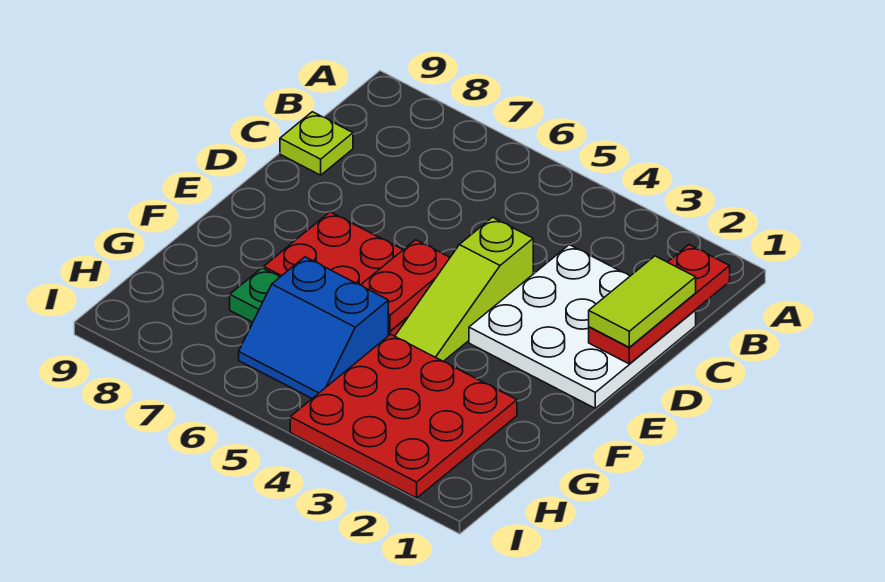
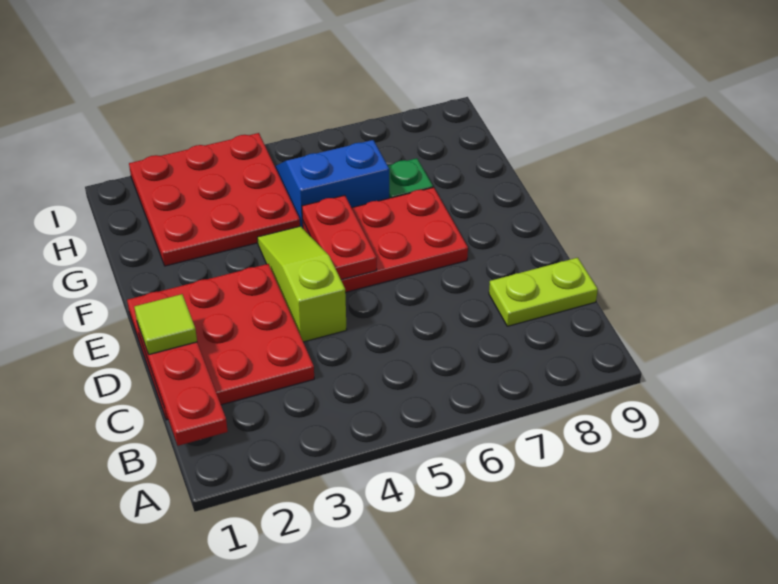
white 3x3 plate [469,245,696,408] -> red 3x3 plate [127,264,314,420]
lime 1x2 tile [589,256,696,347] -> lime 1x1 tile [135,294,197,354]
lime 1x1 plate [280,112,353,175] -> lime 1x2 plate [489,258,598,326]

